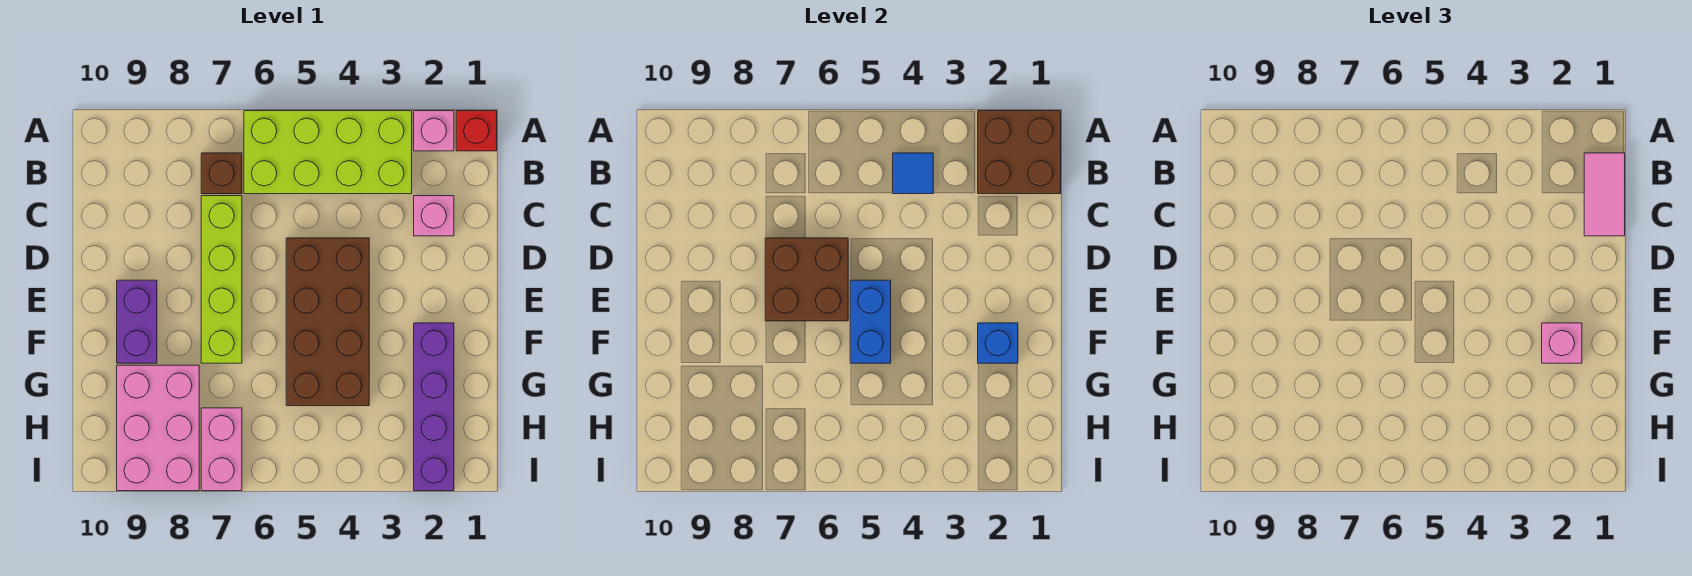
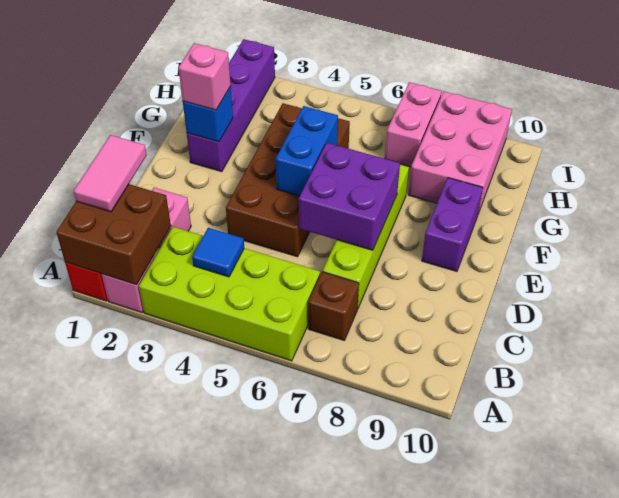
brown 2x2 brick [765,238,848,321] -> purple 2x2 brick [299,143,400,250]

